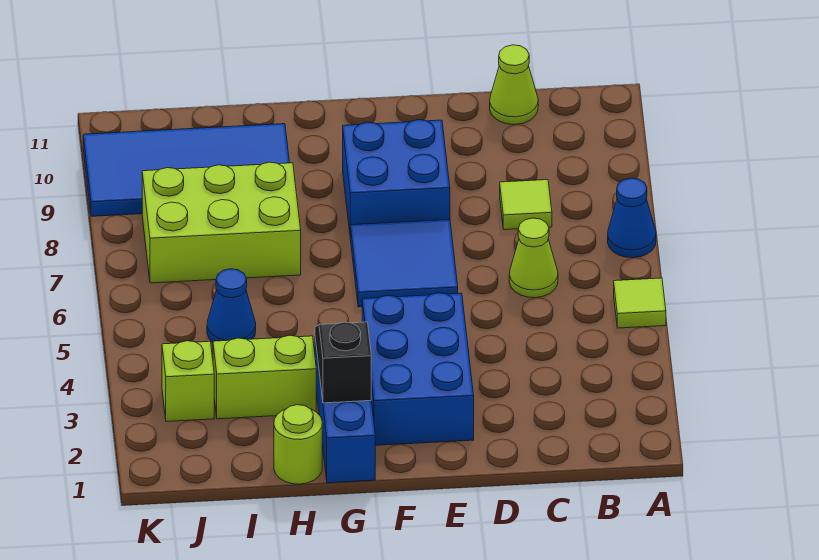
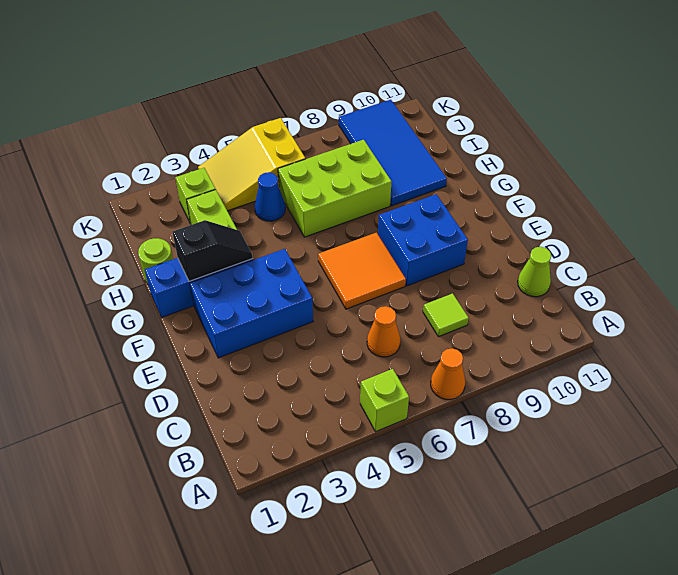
lime 1x1 tile [614,278,666,328] -> lime 1x1 brick [360,369,409,432]
blue 1x1 cone [608,178,656,258] -> orange 1x1 cone [431,348,465,400]
lime 1x1 cone [509,218,558,298] -> orange 1x1 cone [367,306,400,357]
blue 2x2 tile [350,220,458,307] -> orange 2x2 tile [318,233,406,309]
lime 2x3 brick [142,162,301,283] -> lime 2x3 brick turned to [278,140,392,237]
none -> yellow 2x3 slope [198,118,305,211]

